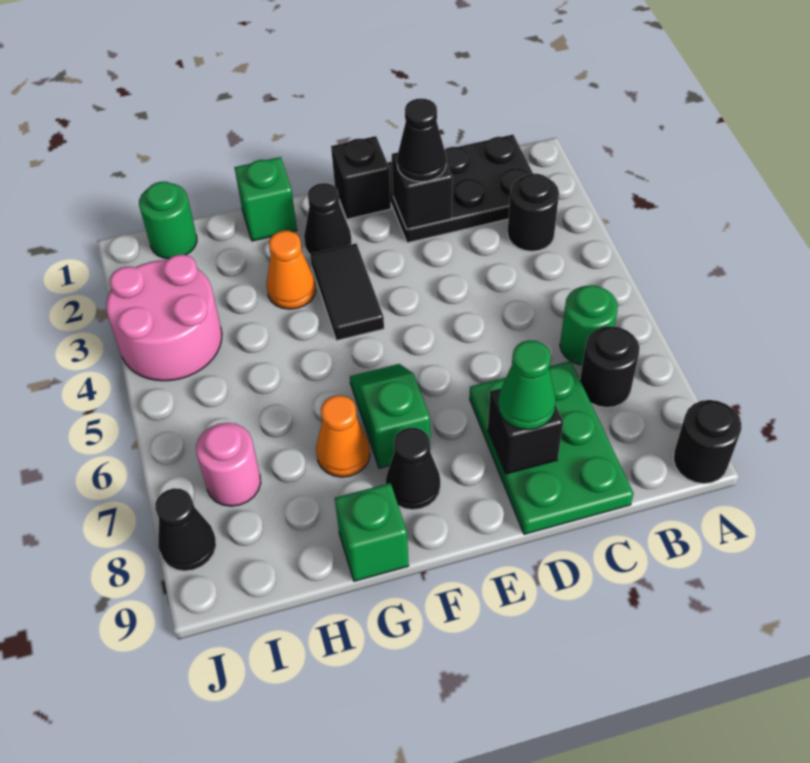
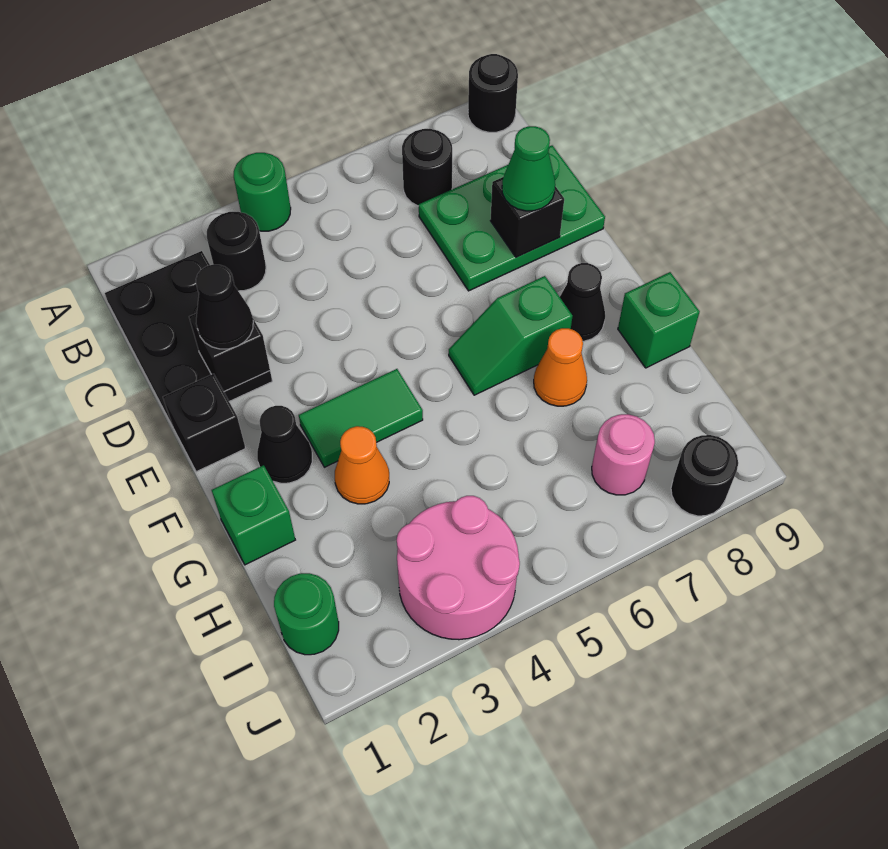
green 1x1 round brick [560,285,618,365] -> green 1x1 round brick moved to [234,153,291,231]
black 1x2 tile [310,243,384,341] -> green 1x2 tile [299,369,423,467]
black 1x1 cone [155,488,216,571] -> black 1x1 round brick [671,435,738,516]

